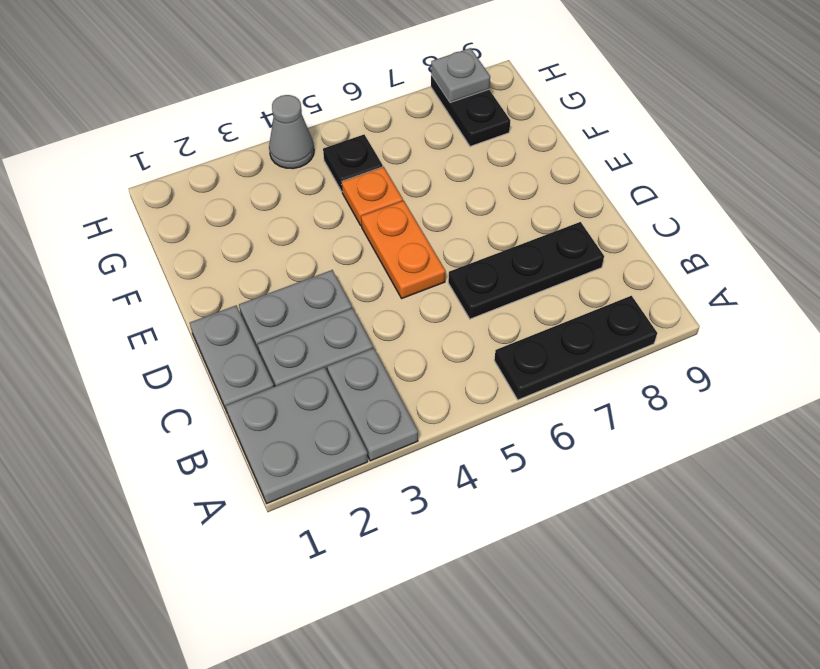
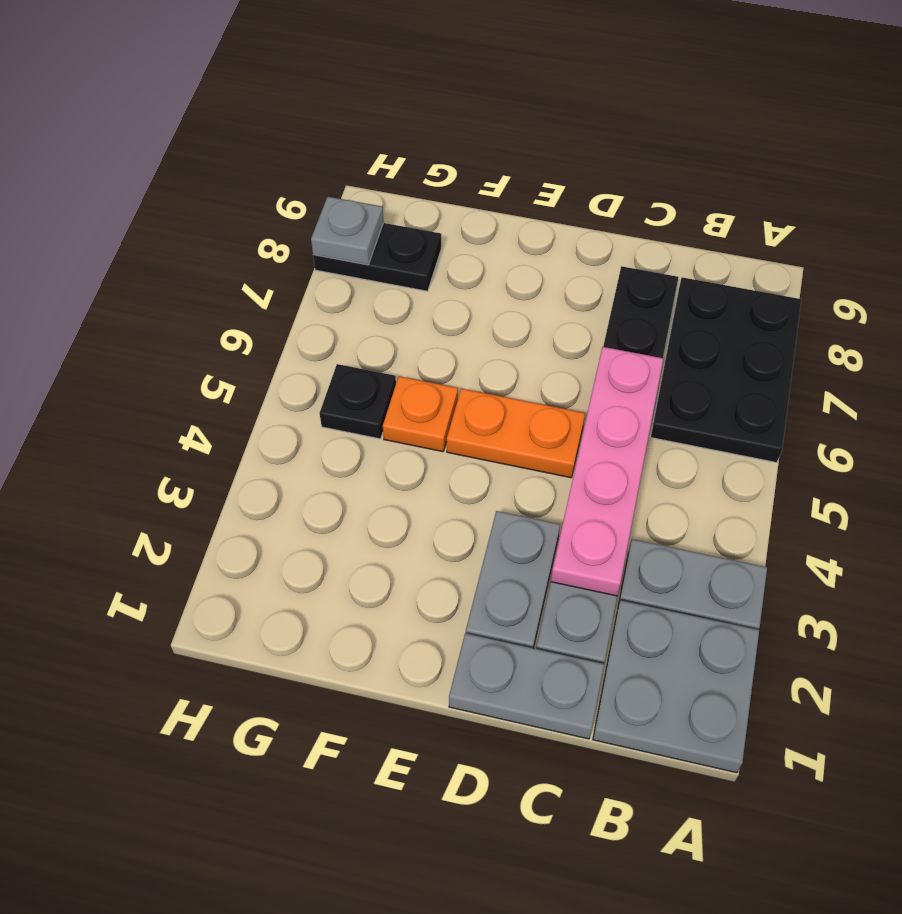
black 1x3 plate [494,296,657,400] -> black 2x3 plate [651,277,801,463]
none -> pink 1x4 plate [551,347,663,596]
grey 1x1 cone [269,95,314,169] -> none

